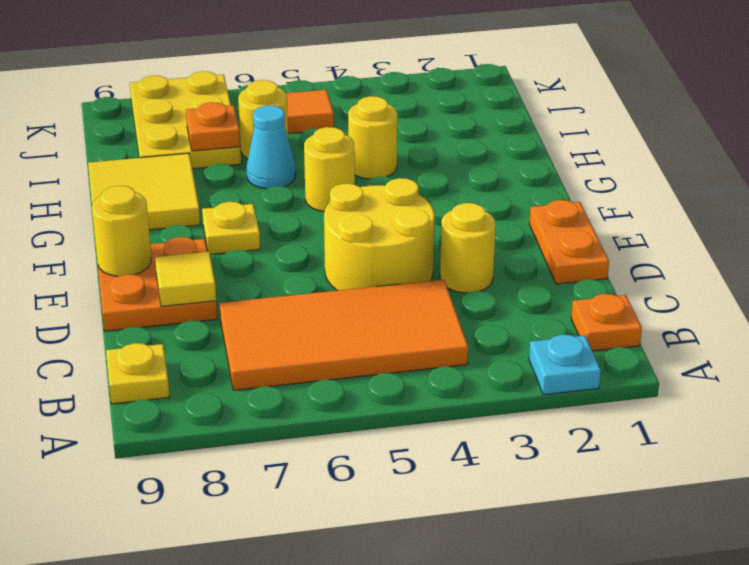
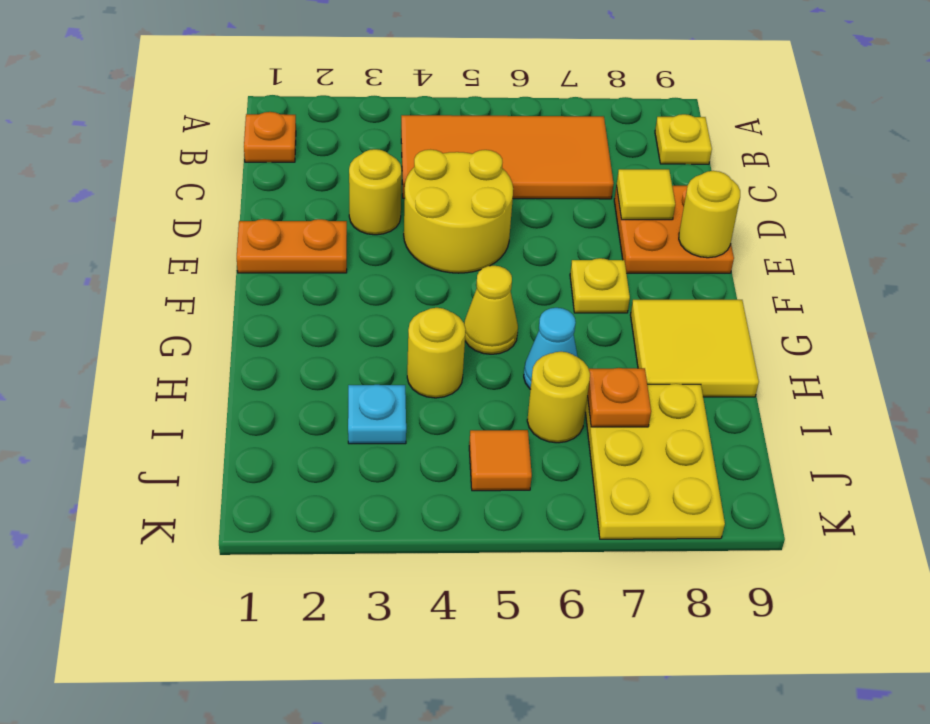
cyan 1x1 plate [529,335,601,395] -> cyan 1x1 plate moved to [348,385,406,444]
orange 1x2 plate [529,200,609,284] -> orange 1x2 plate turned to [237,219,347,273]
yellow 1x1 round brick [304,127,355,212] -> yellow 1x1 cone [464,266,518,354]

